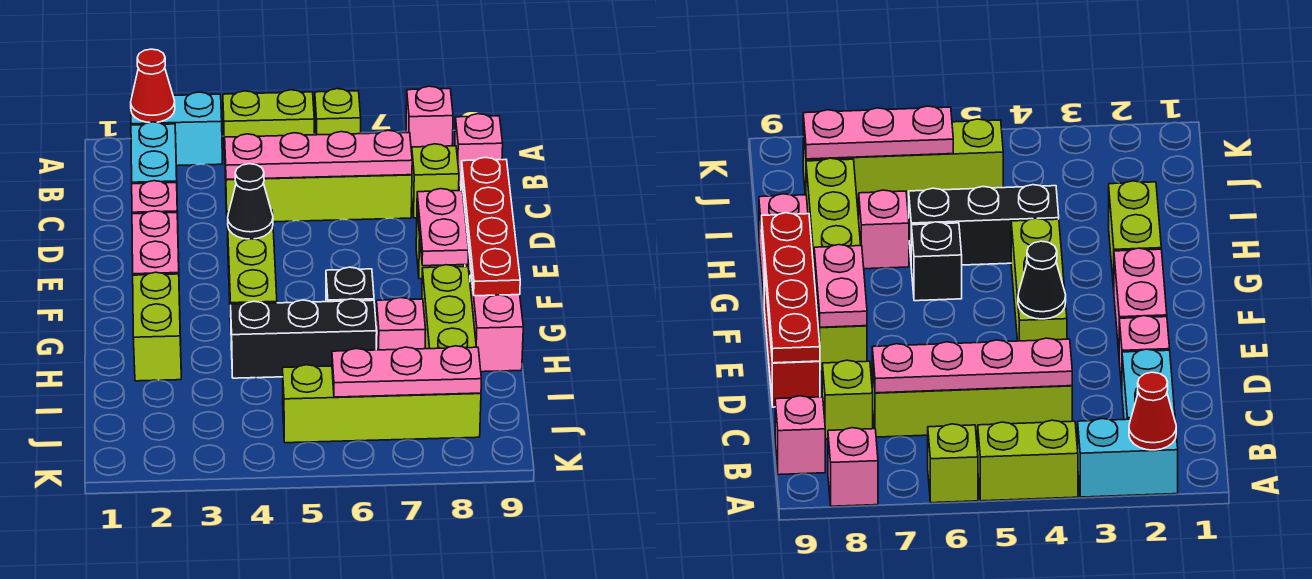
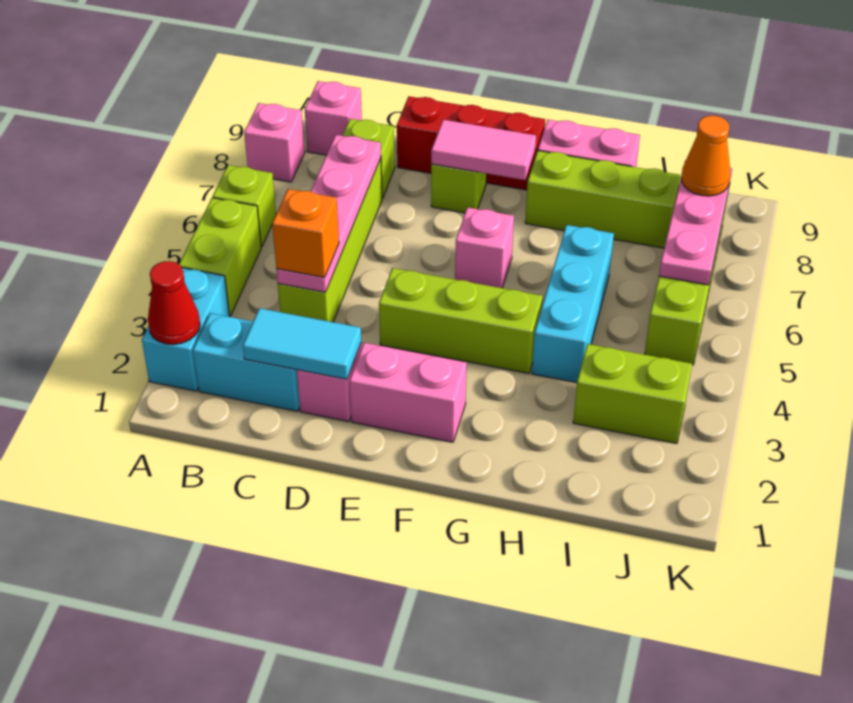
none -> cyan 1x2 tile [243,308,361,379]
none -> orange 1x1 brick [272,189,339,277]
red 1x4 plate [461,158,520,296] -> none
black 1x1 cone [227,164,273,239] -> none
pink 1x2 plate [417,189,469,266] -> pink 1x2 tile [431,120,536,180]
lime 1x2 brick [133,272,181,381] -> lime 1x2 brick moved to [573,344,692,444]
black 1x1 brick [326,267,374,302] -> none
black 1x3 brick [231,299,377,378] -> cyan 1x3 brick [532,225,614,383]
pink 1x1 brick [376,298,426,350] -> pink 1x1 brick moved to [455,207,514,288]
none -> orange 1x1 cone [681,115,731,196]

